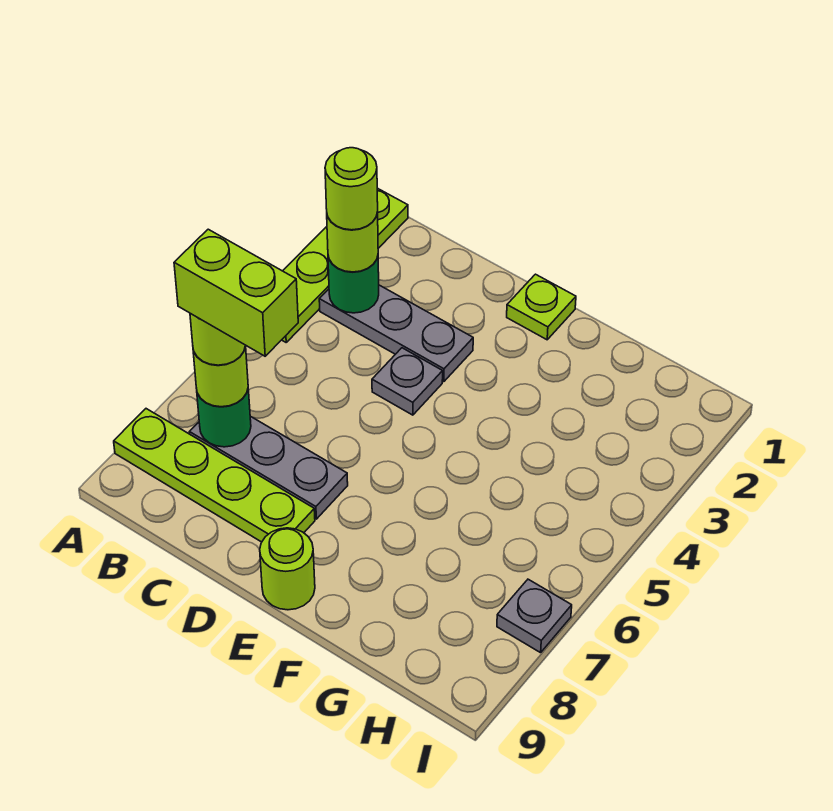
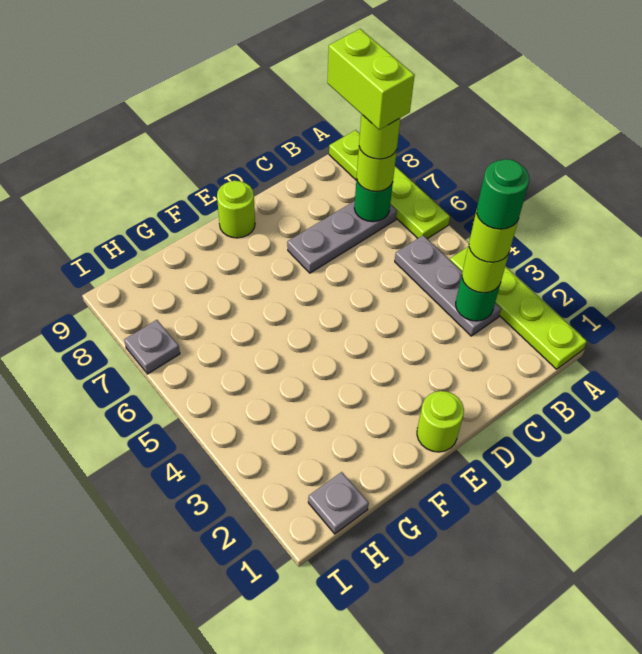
lime 1x4 plate [114,409,315,542] -> lime 1x4 plate turned to [329,130,450,239]
grey 1x3 plate [319,285,473,382] -> grey 1x3 plate turned to [395,235,501,336]
none -> green 1x1 round brick [477,159,529,229]
lime 1x2 brick [174,229,298,356] -> lime 1x2 brick turned to [327,29,415,130]
grey 1x1 plate [372,348,443,415] -> grey 1x1 plate moved to [308,472,369,534]
lime 1x1 plate [507,274,576,340] -> lime 1x1 round brick [417,391,464,452]

